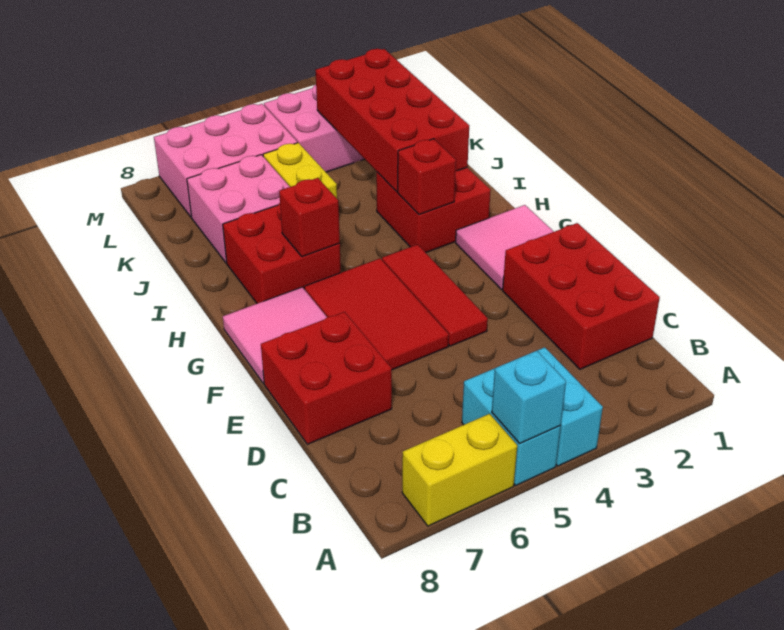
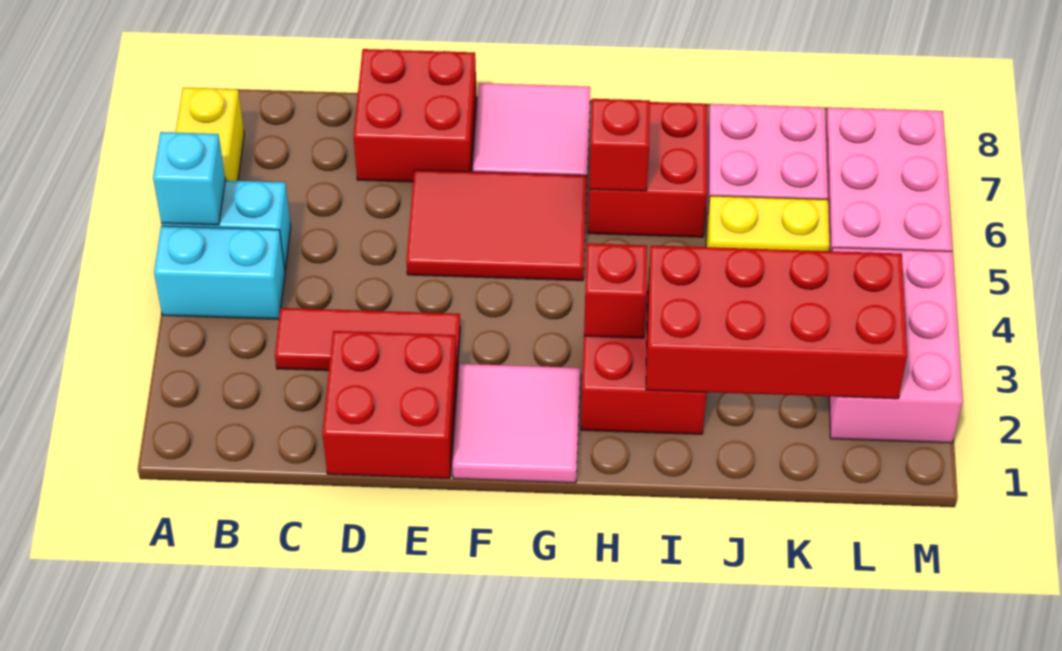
red 2x3 brick [503,223,660,369] -> red 2x2 brick [322,331,457,479]
red 1x3 tile [382,244,488,346] -> red 1x3 tile moved to [275,308,460,371]

